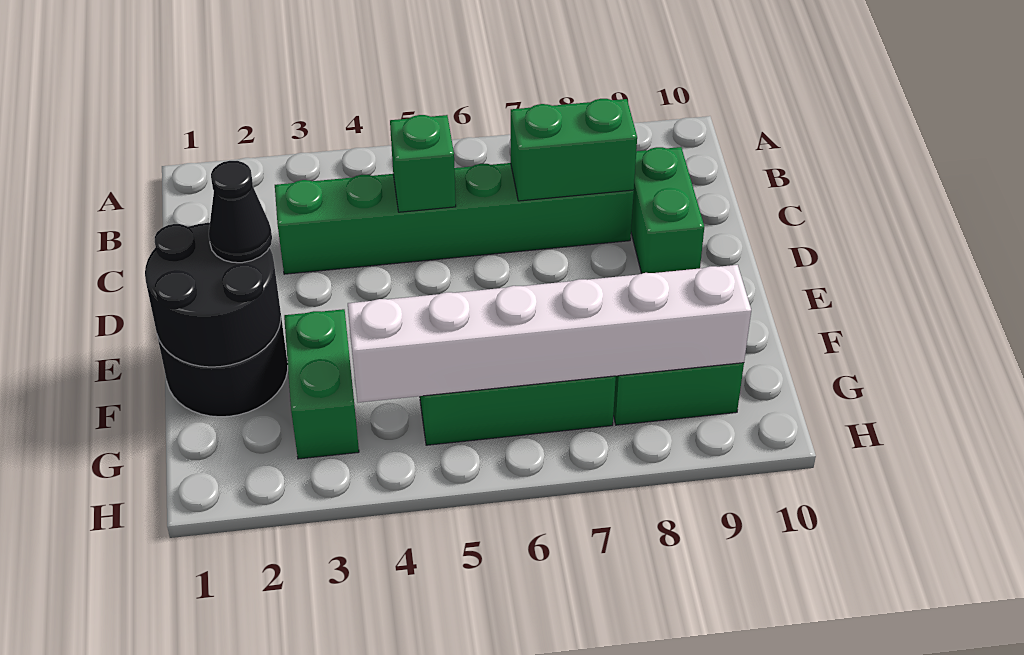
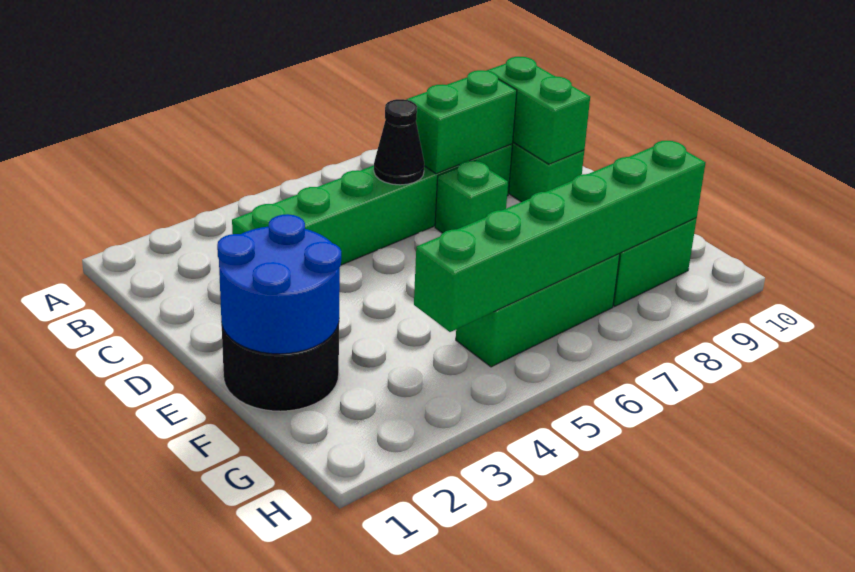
green 1x1 brick [390,115,456,212] -> green 1x1 brick moved to [435,161,508,233]
black 2x2 round brick [145,223,281,367] -> blue 2x2 round brick [217,214,341,354]
black 1x1 cone [209,161,272,263] -> black 1x1 cone moved to [374,99,424,185]
green 1x2 brick [284,309,359,459] -> green 1x2 brick moved to [487,57,590,164]
white 1x6 brick [348,265,751,403] -> green 1x6 brick [414,141,706,332]

